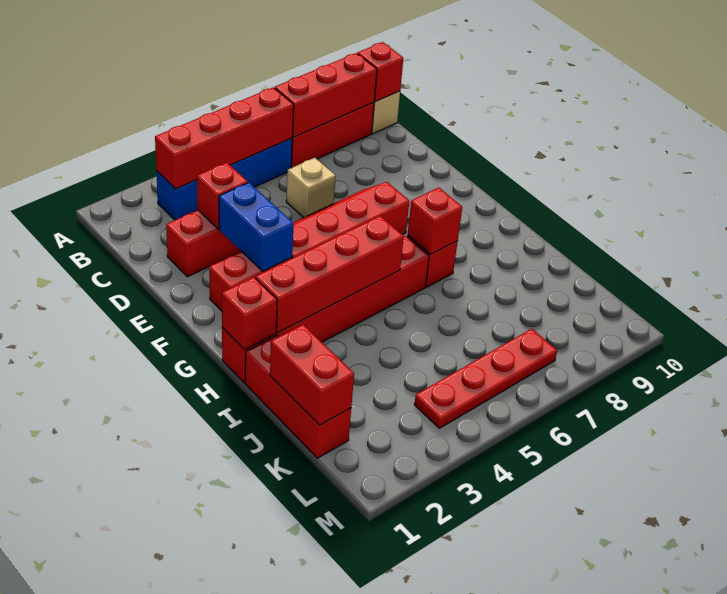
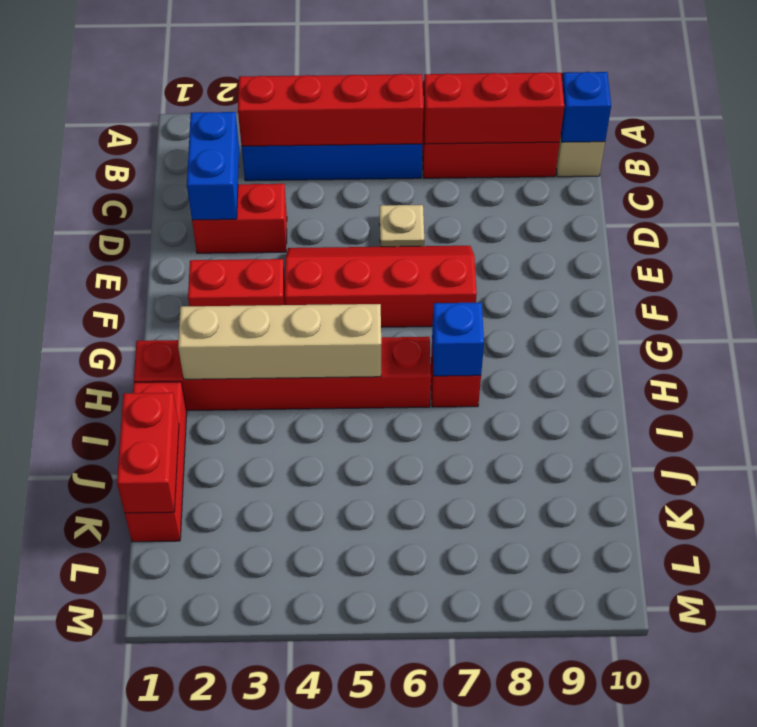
red 1x1 brick [358,42,403,101] -> blue 1x1 brick [561,72,611,142]
red 1x1 brick [197,163,248,229] -> none
tan 1x1 brick [286,158,336,218] -> tan 1x1 plate [380,205,424,247]
blue 1x2 brick [219,182,294,271] -> blue 1x2 brick moved to [187,112,239,220]
red 1x1 brick [222,277,277,350] -> none
red 1x4 brick [255,216,404,332] -> tan 1x4 brick [178,304,381,379]
red 1x1 brick [408,187,462,254] -> blue 1x1 brick [432,303,484,376]
red 1x4 plate [414,329,557,428] -> none

